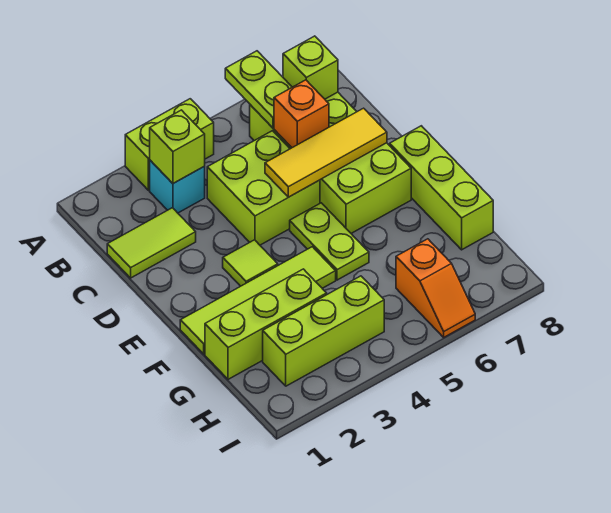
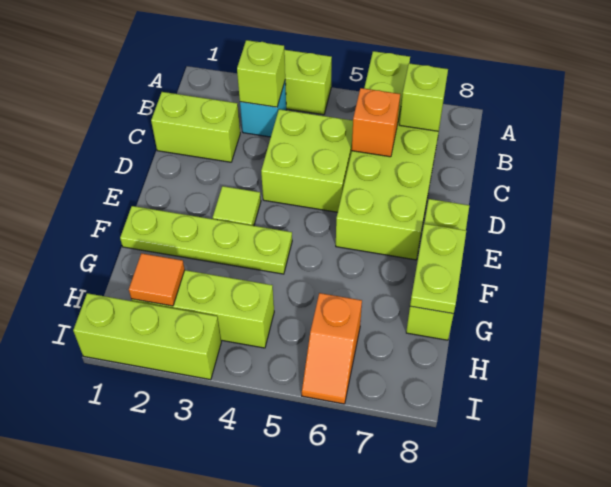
lime 1x2 tile [107,208,196,278] -> lime 1x2 brick [151,92,240,162]
yellow 1x3 tile [265,108,387,197] -> none
lime 1x2 plate [290,203,369,280] -> lime 1x2 plate moved to [410,224,466,314]
lime 1x4 tile [180,247,336,354] -> lime 1x4 plate [120,206,292,274]
lime 1x3 brick [205,269,327,379] -> lime 1x3 brick moved to [73,293,221,380]
none -> orange 1x1 tile [129,253,185,306]

